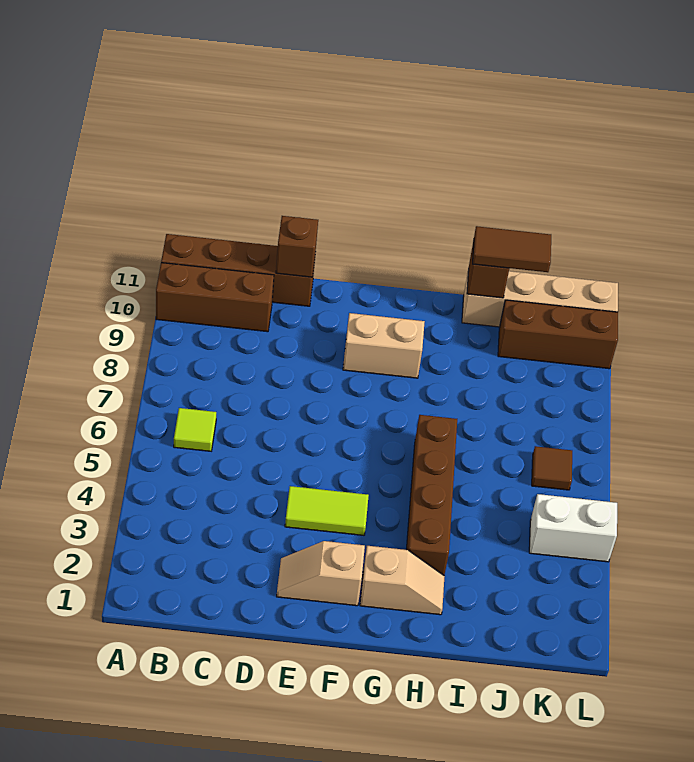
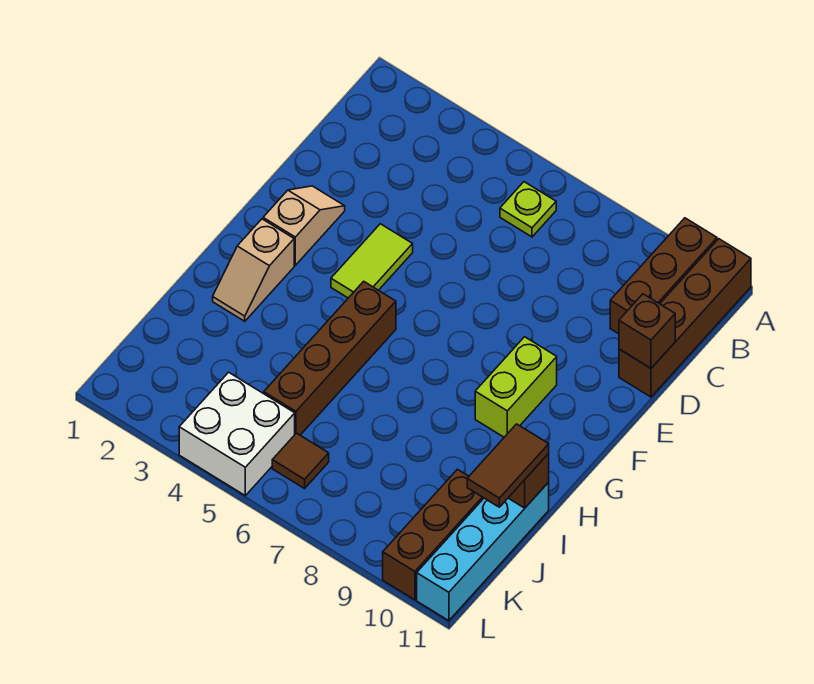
lime 1x1 tile [174,408,216,451] -> lime 1x1 plate [500,182,556,237]
tan 1x2 brick [343,313,425,378] -> lime 1x2 brick [475,337,557,437]
brown 1x4 brick [406,415,457,575] -> brown 1x4 brick turned to [264,281,396,435]
tan 1x4 brick [462,268,618,327] -> cyan 1x4 brick [417,482,549,621]
white 1x2 brick [529,494,617,562] -> white 2x2 brick [179,372,295,495]

